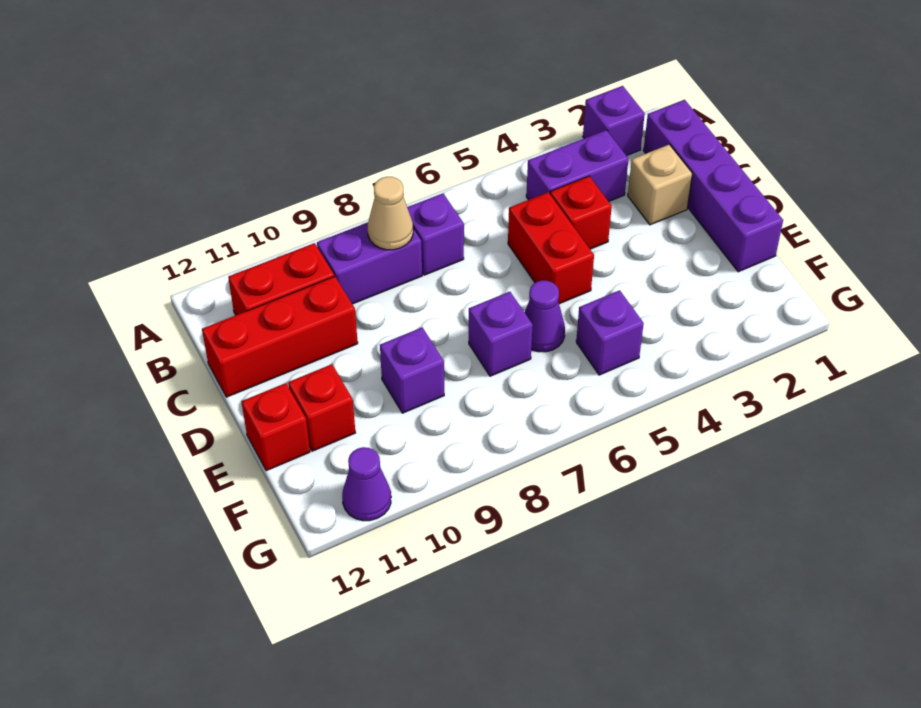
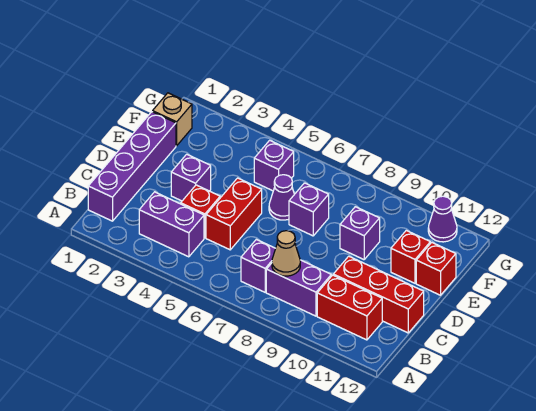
purple 1x1 brick [583,86,645,156] -> purple 1x1 brick moved to [171,154,211,201]
tan 1x1 brick [628,144,692,225] -> tan 1x1 brick moved to [153,93,192,146]

